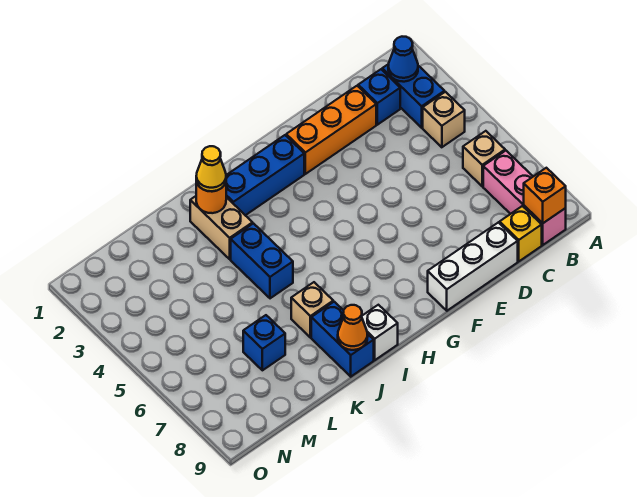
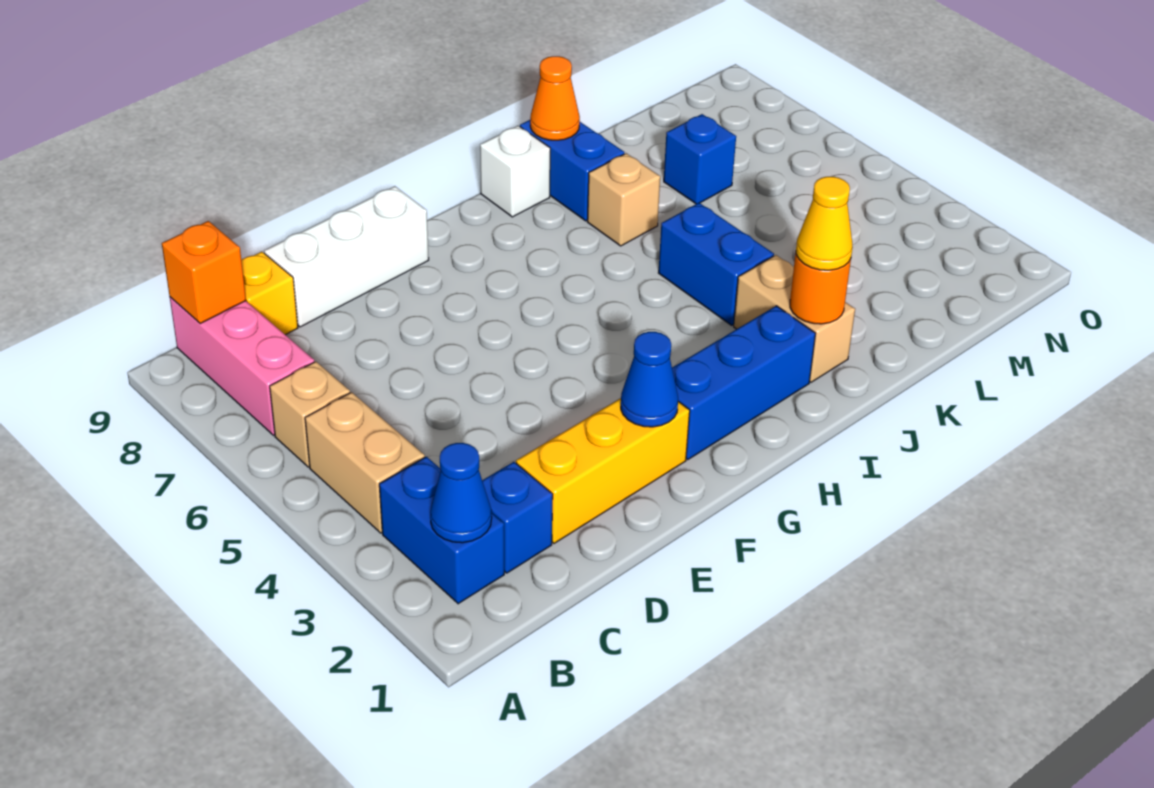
tan 1x1 brick [423,92,465,147] -> tan 1x2 brick [305,392,425,533]
orange 1x3 brick [286,86,376,174] -> yellow 1x3 brick [516,398,690,543]
none -> blue 1x1 cone [621,332,678,427]

